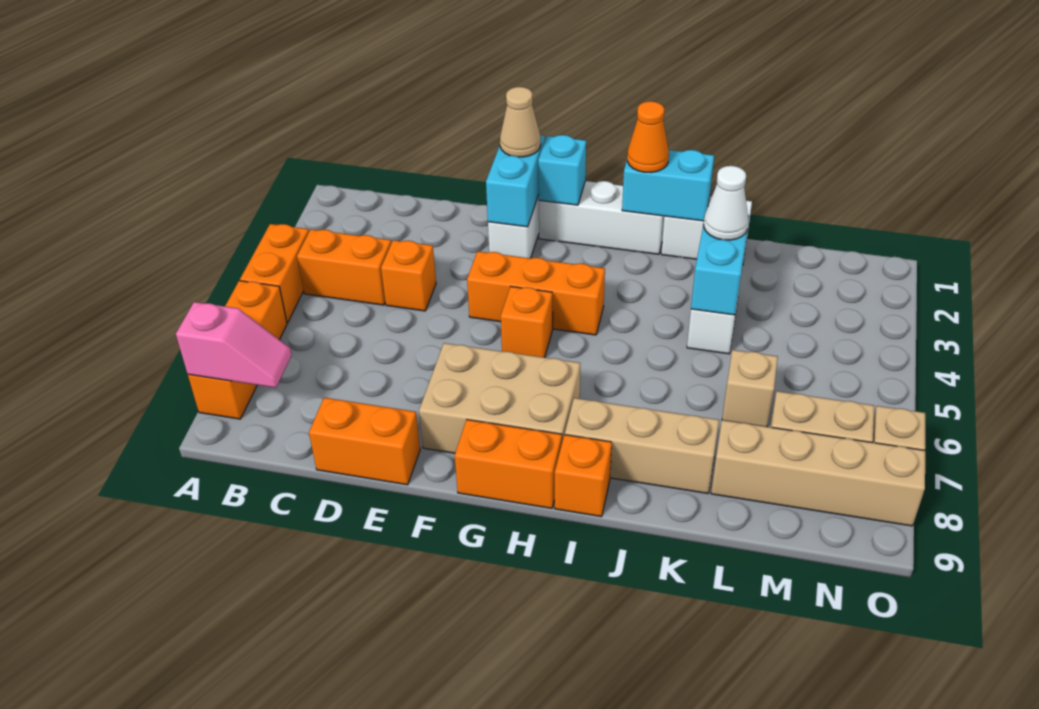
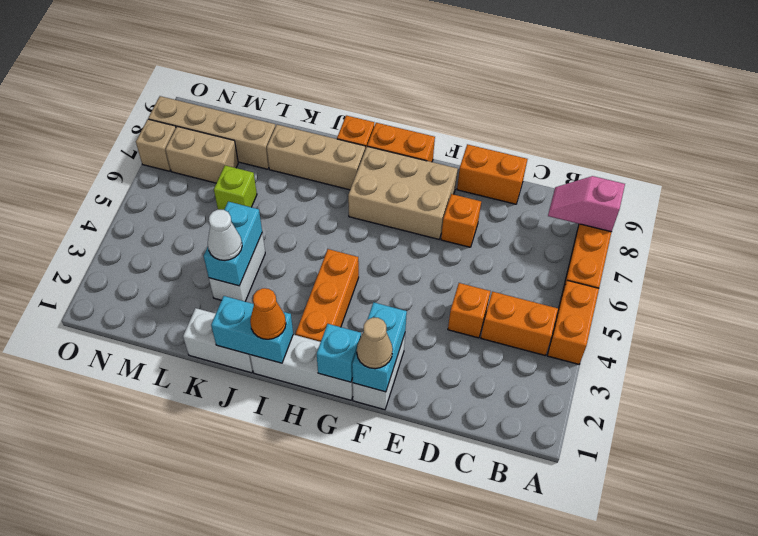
orange 1x3 brick [467,251,605,335] -> orange 1x3 brick turned to [296,249,359,342]
orange 1x1 brick [501,287,553,358] -> orange 1x1 brick moved to [441,194,481,247]
tan 1x1 brick [722,350,778,427] -> lime 1x1 brick [214,165,257,210]

